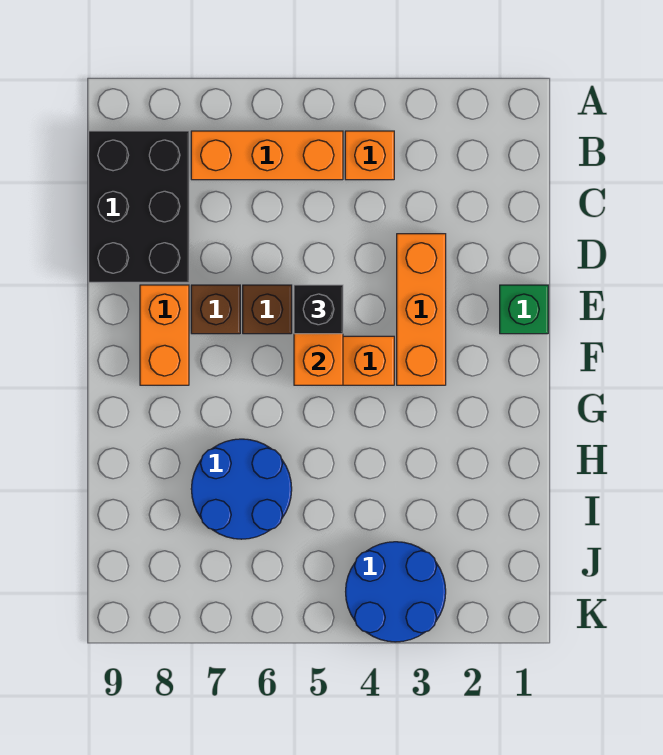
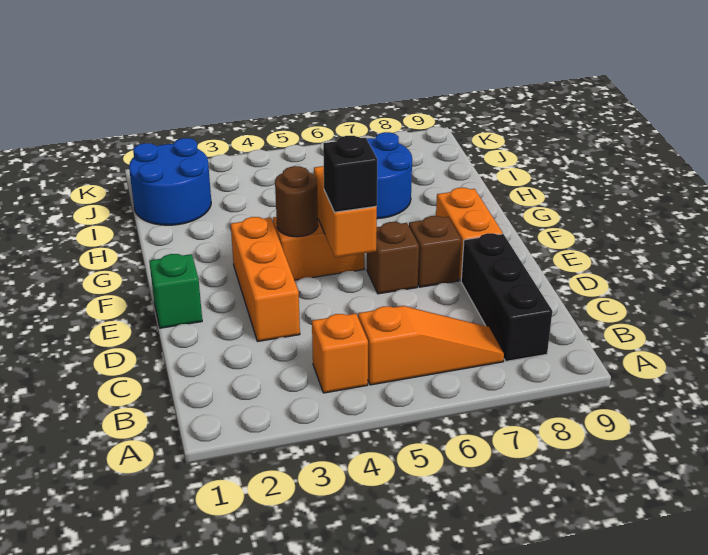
orange 1x3 brick [191,131,343,180] -> orange 1x3 slope [358,306,504,385]
black 2x3 brick [89,131,189,282] -> black 1x3 brick [461,233,552,361]
none -> brown 1x1 round brick [275,166,318,237]
blue 2x2 round brick [346,542,446,642] -> blue 2x2 round brick moved to [129,138,211,225]

